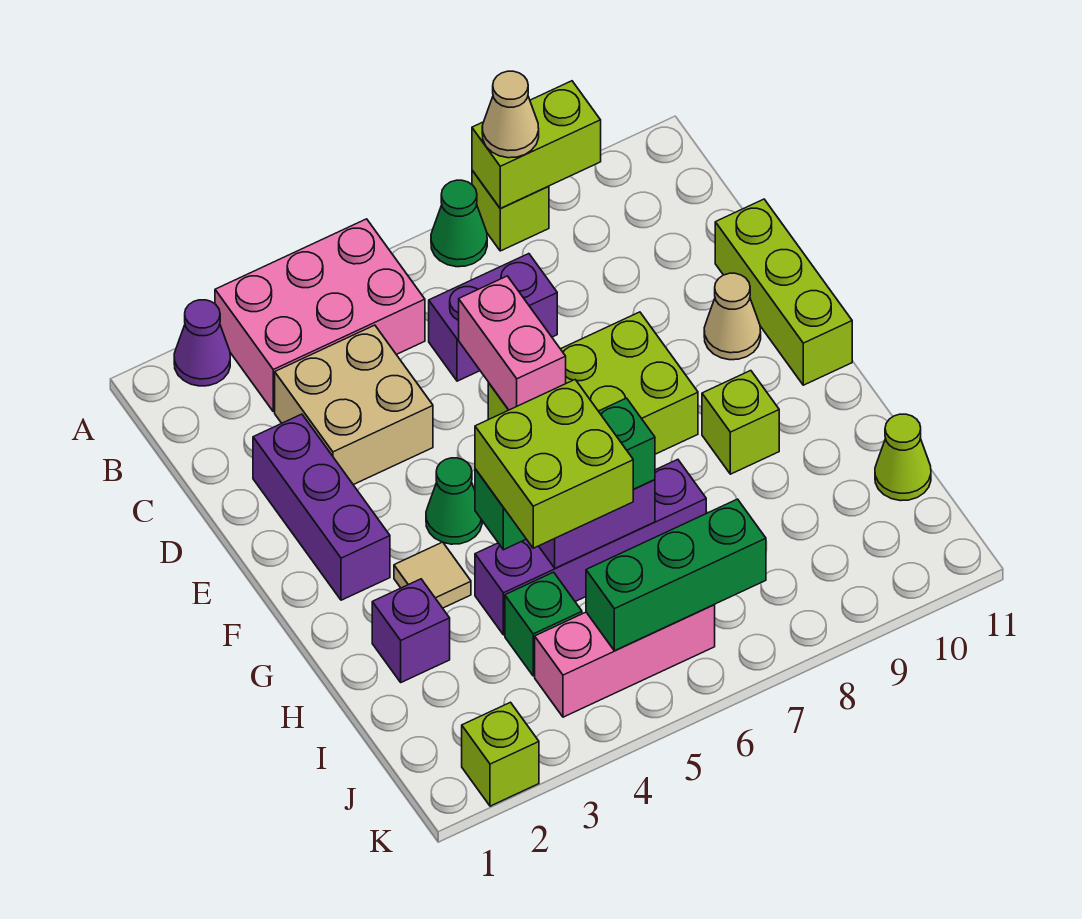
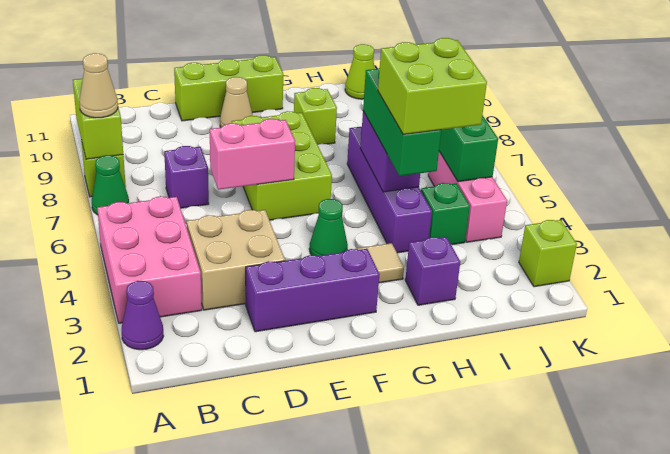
purple 1x2 brick [429,254,557,381] -> purple 1x1 brick [164,146,209,208]

